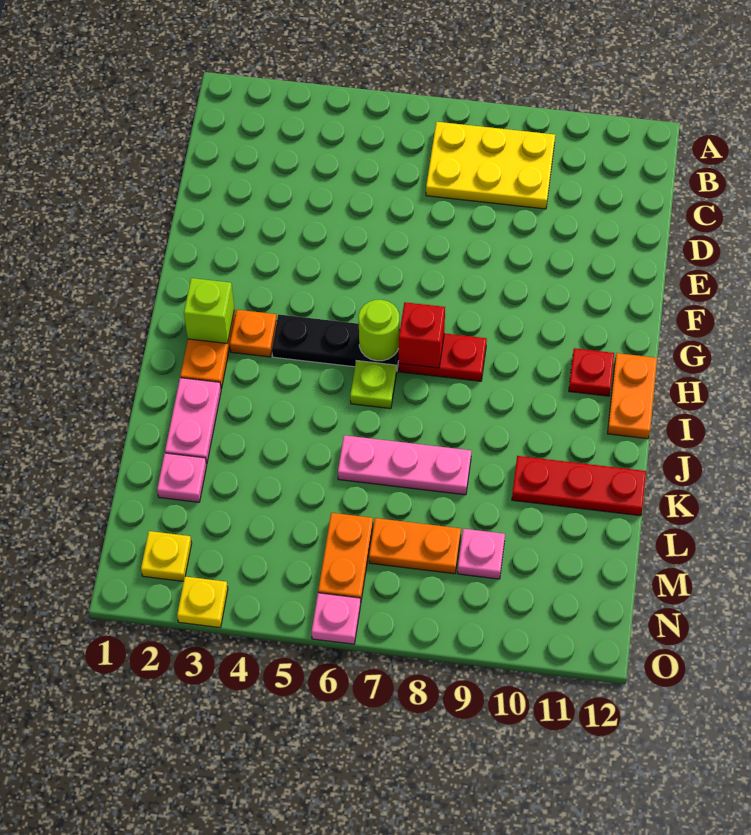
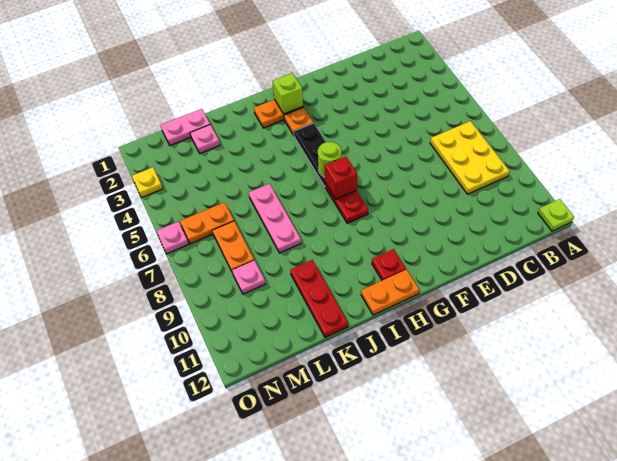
lime 1x1 plate [350,361,397,409] -> lime 1x1 plate moved to [538,199,574,231]
pink 1x2 plate [165,378,221,464] -> pink 1x2 plate moved to [161,109,210,145]
yellow 1x1 plate [141,531,192,581] -> none

